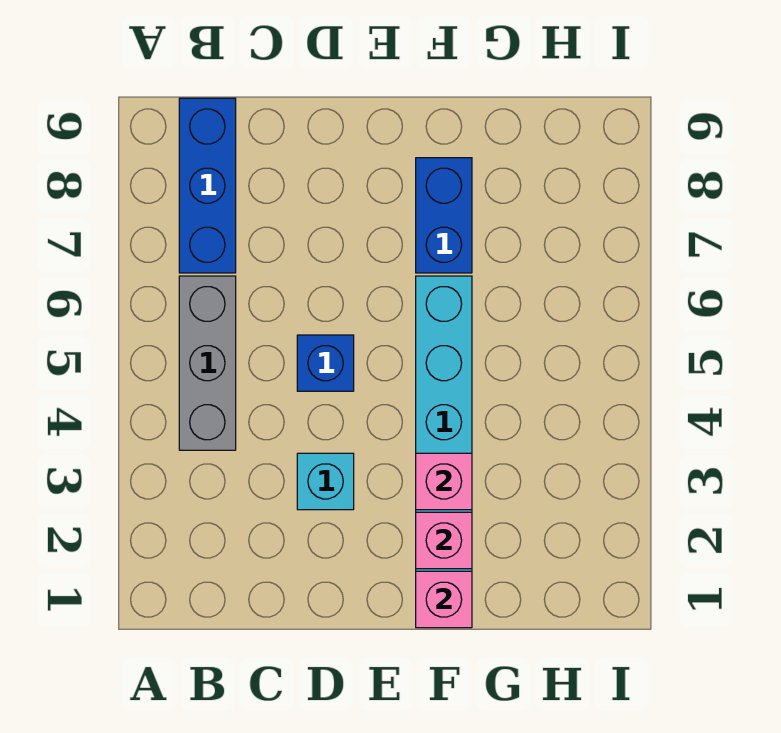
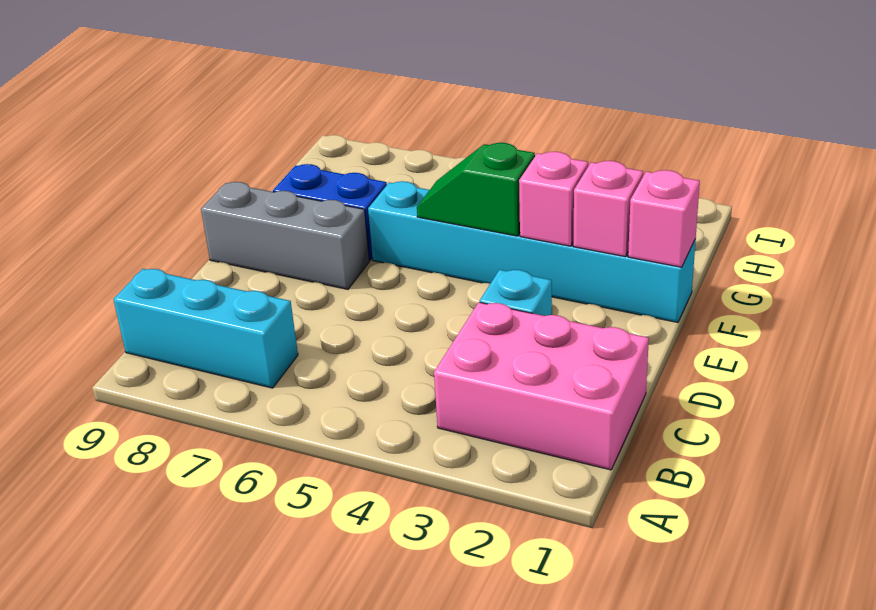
none -> pink 2x3 brick [434,302,649,470]
grey 1x3 brick [179,276,236,450] -> grey 1x3 brick moved to [201,182,369,289]
blue 1x3 brick [179,98,236,273] -> cyan 1x3 brick [113,269,298,388]
blue 1x1 brick [297,335,354,391] -> none
none -> green 1x2 slope [417,143,535,236]

